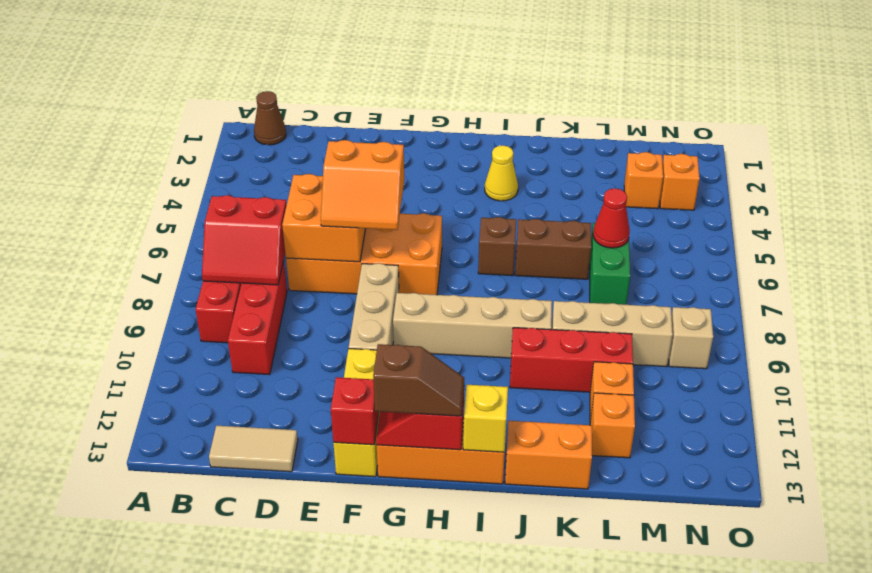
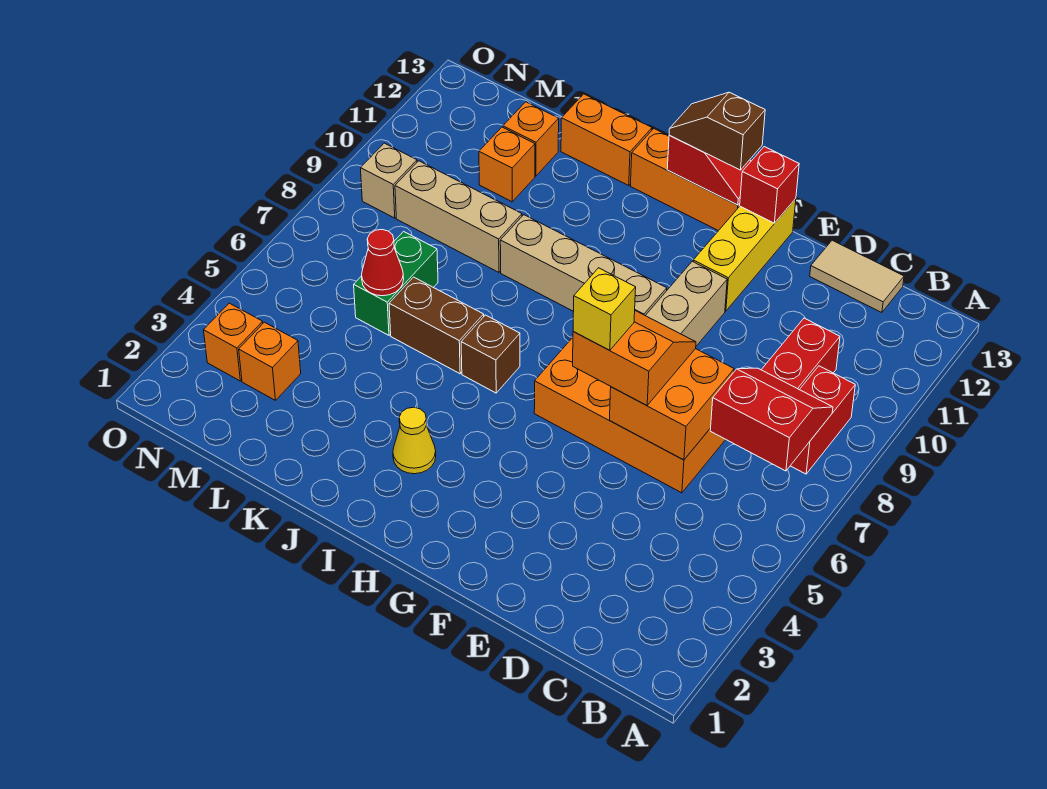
brown 1x1 cone [254,91,286,145] -> none
yellow 1x1 brick [463,385,508,452] -> yellow 1x1 brick moved to [573,268,636,350]
red 1x3 brick [510,328,633,392] -> none

